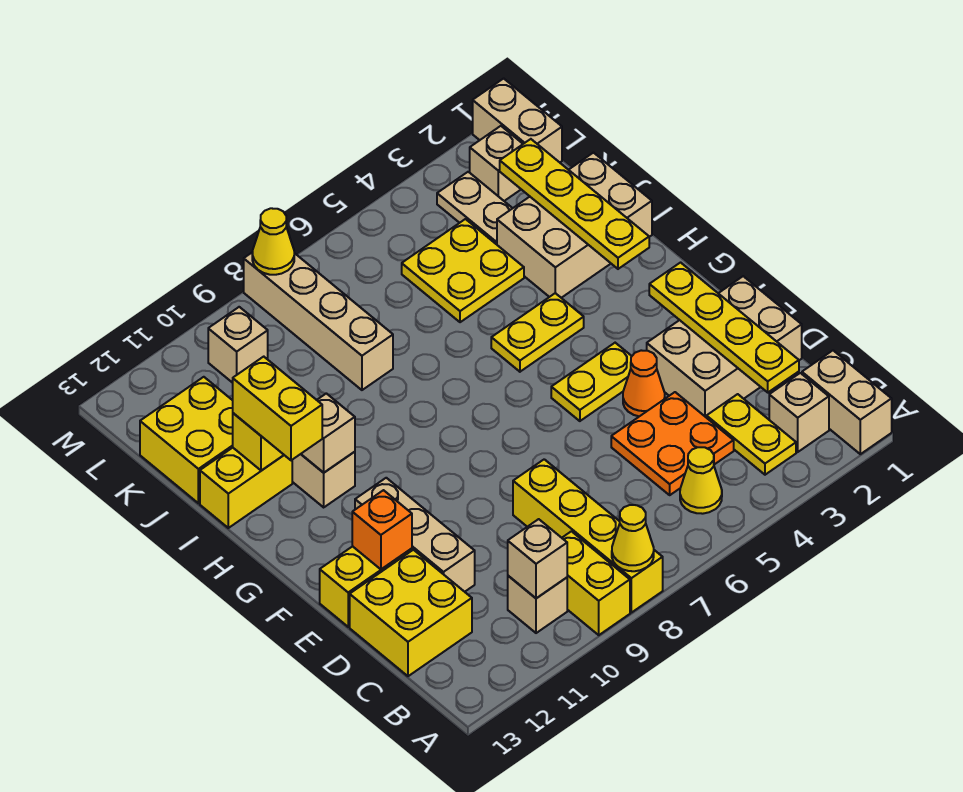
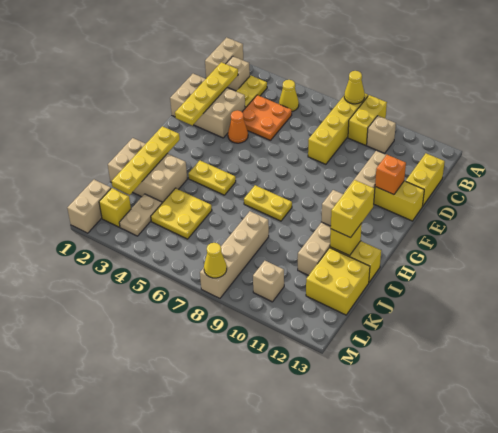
tan 1x1 brick [508,519,567,598] -> none
yellow 2x2 brick [350,550,472,676] -> yellow 1x2 brick [406,153,445,206]
yellow 1x2 plate [551,343,632,421] -> yellow 1x2 plate moved to [244,185,292,221]
tan 1x1 brick [470,126,523,201] -> yellow 1x1 brick [99,188,131,227]

